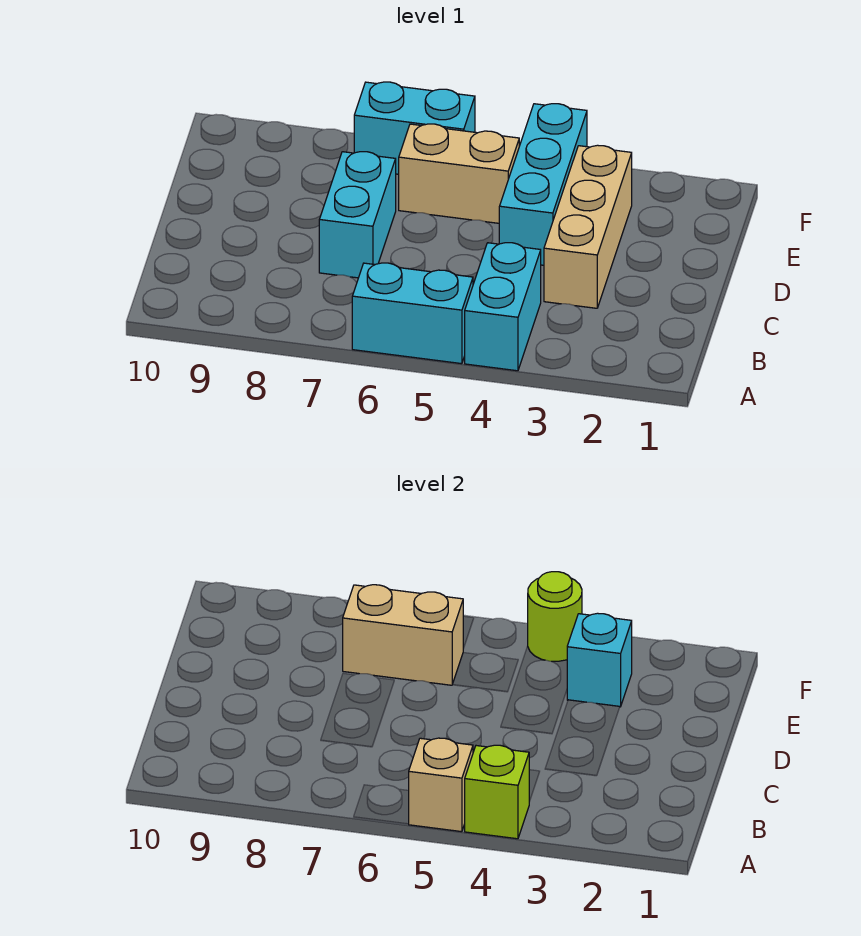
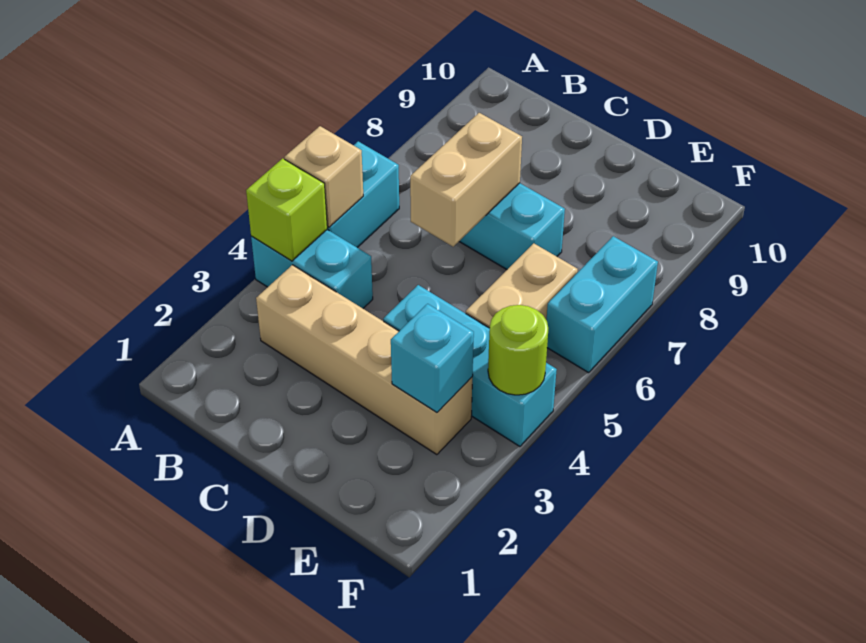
tan 1x3 brick [544,145,632,308] -> tan 1x4 brick [256,265,472,455]
tan 1x2 brick [343,585,463,685] -> tan 1x2 brick moved to [410,113,522,247]

